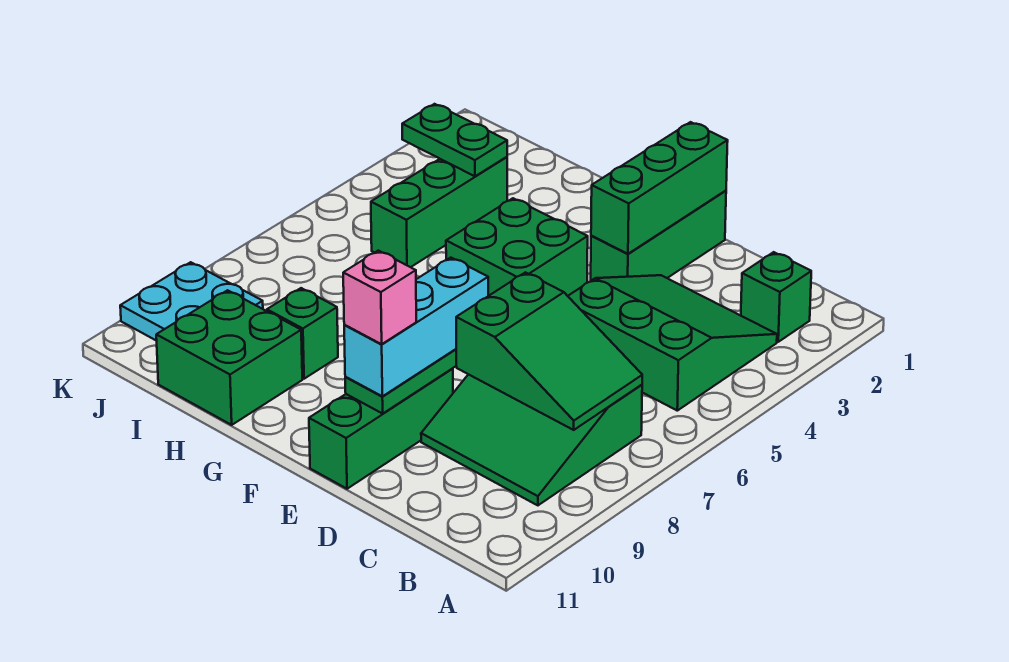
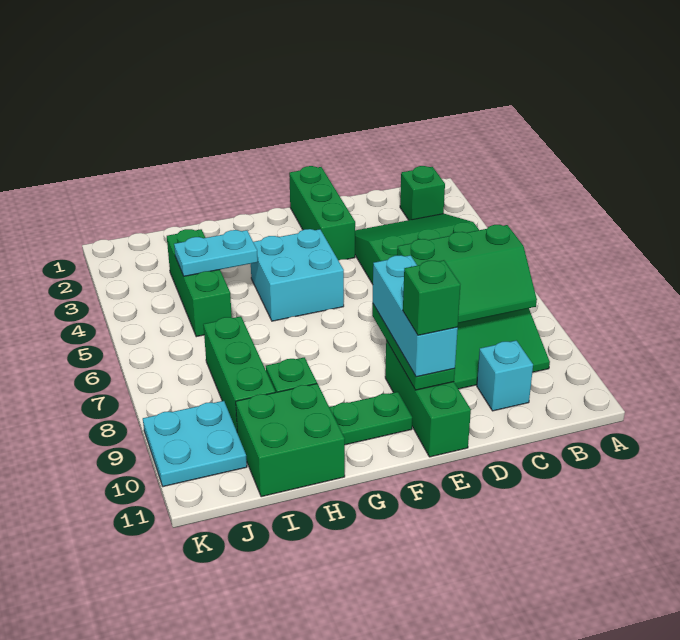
green 2x3 slope [456,272,642,430] -> green 2x3 slope turned to [397,225,537,323]
none -> cyan 1x1 brick [477,341,533,411]
green 1x3 brick [591,122,728,254] -> green 1x3 brick moved to [203,316,275,431]
pink 1x1 brick [343,251,416,344] -> green 1x1 brick [403,260,460,335]
green 2x2 brick [446,198,588,296] -> cyan 2x2 brick [251,229,344,321]
none -> cyan 1x2 plate [174,230,258,276]
green 1x2 plate [402,104,507,176] -> green 1x2 plate moved to [329,392,412,445]

